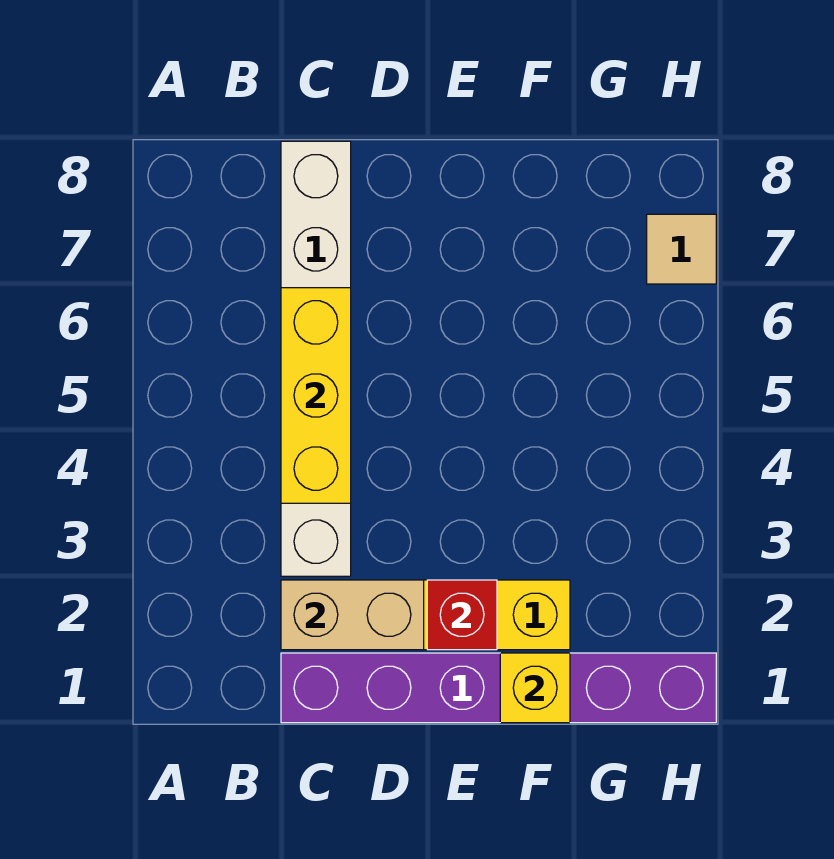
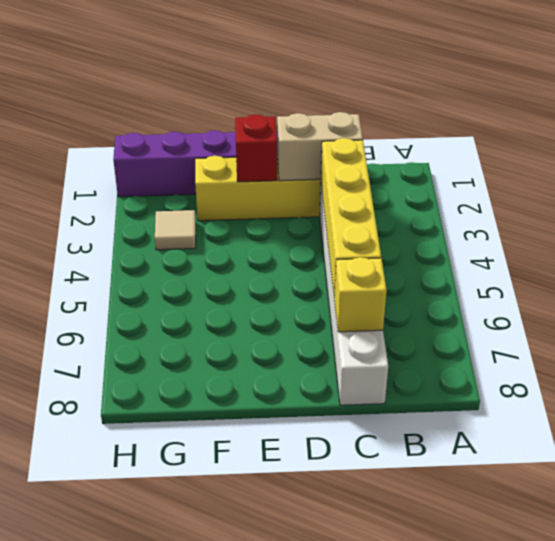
yellow 1x3 brick [281,288,351,503] -> yellow 1x4 brick [321,138,381,295]
yellow 1x1 brick [500,653,570,723] -> yellow 1x1 brick moved to [334,257,387,332]
tan 1x1 tile [647,214,716,284] -> tan 1x1 tile moved to [155,210,196,250]

